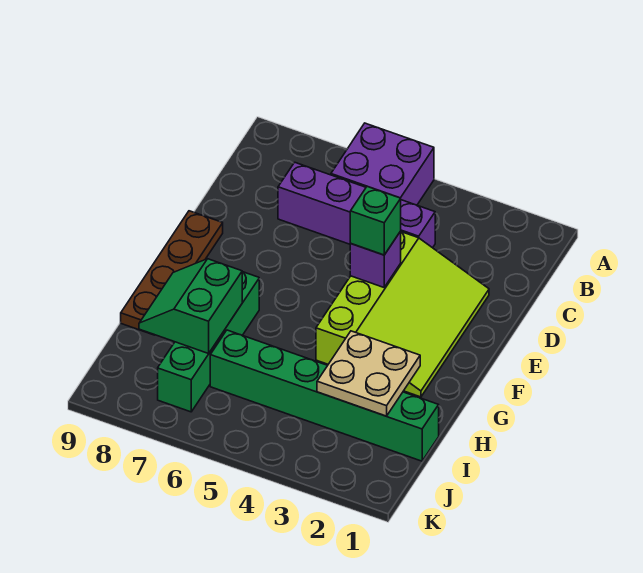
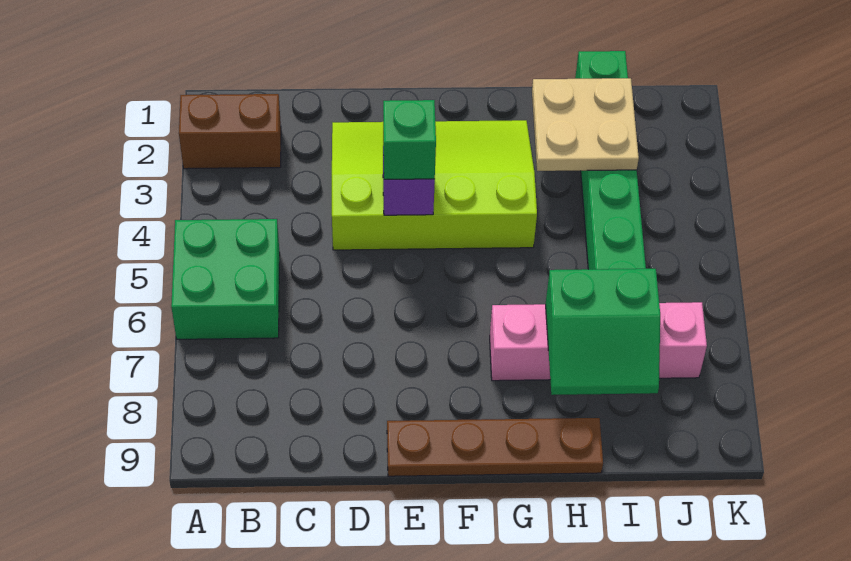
none -> brown 1x2 brick [179,94,281,169]
purple 2x2 brick [331,123,434,205] -> green 2x2 brick [171,219,280,339]
purple 1x4 brick [278,162,435,248] -> none
green 1x4 brick [158,272,259,412] -> pink 1x4 brick [490,302,707,381]

